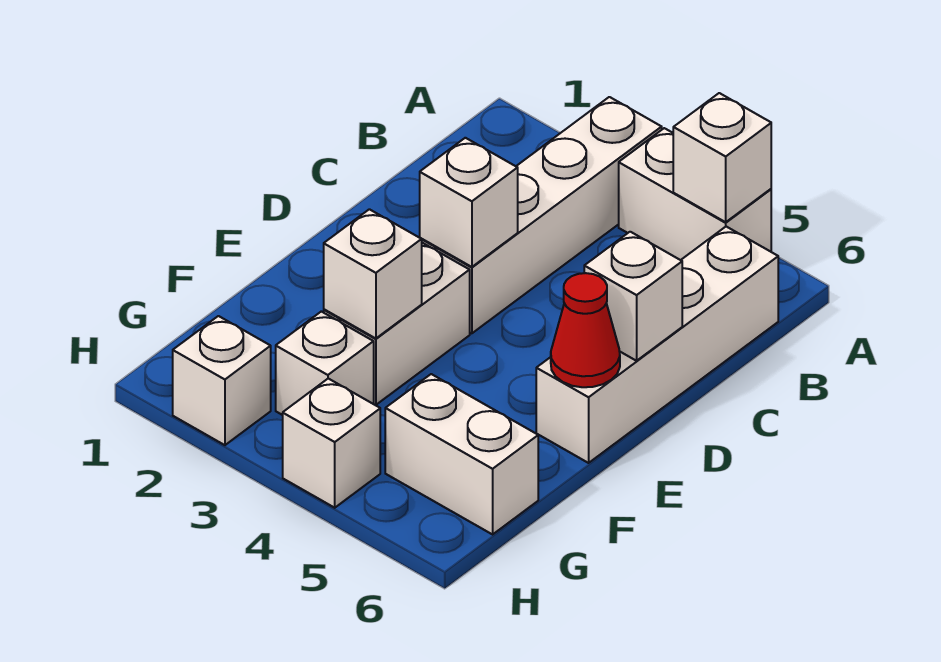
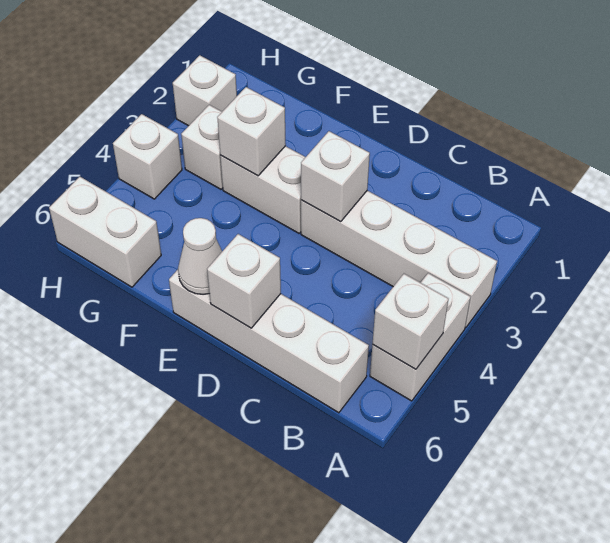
red 1x1 cone [551,273,620,387] -> white 1x1 cone [178,218,222,294]
white 1x2 brick [385,374,538,534] -> white 1x2 brick turned to [49,177,161,287]

